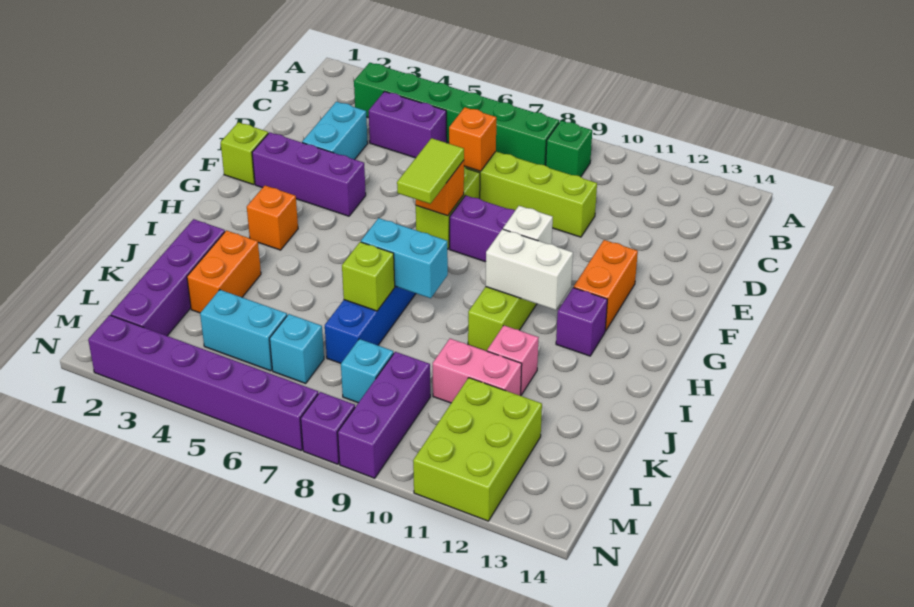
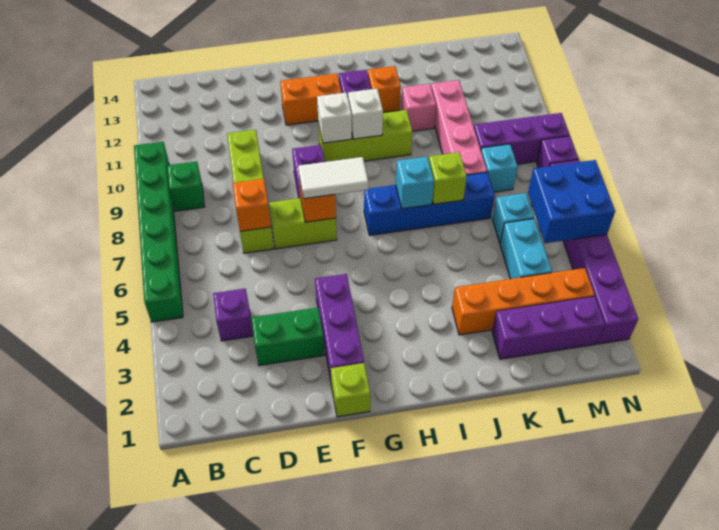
green 1x6 brick [354,63,559,166] -> green 1x6 brick moved to [134,142,183,322]
purple 1x2 brick [369,92,447,158] -> purple 1x1 brick [213,289,253,341]
cyan 1x2 brick [302,102,368,160] -> green 1x2 brick [251,308,325,365]
lime 1x2 tile [397,138,464,204] -> white 1x2 tile [298,157,368,199]
orange 1x1 brick [247,186,298,250] -> orange 1x1 brick moved to [368,66,401,113]
white 1x2 brick [485,229,573,310] -> white 1x1 brick [348,89,383,139]
cyan 1x2 brick [361,218,448,298] -> cyan 1x1 brick [396,157,434,209]
purple 1x4 brick [111,219,225,336] -> purple 1x3 brick [492,296,605,359]
orange 1x2 brick [187,230,261,313] -> orange 1x4 brick [452,268,595,335]
pink 1x2 brick [433,339,522,403] -> pink 1x4 brick [431,80,487,175]
lime 2x3 brick [413,378,542,521] -> none
none -> blue 2x2 brick [528,160,615,243]

